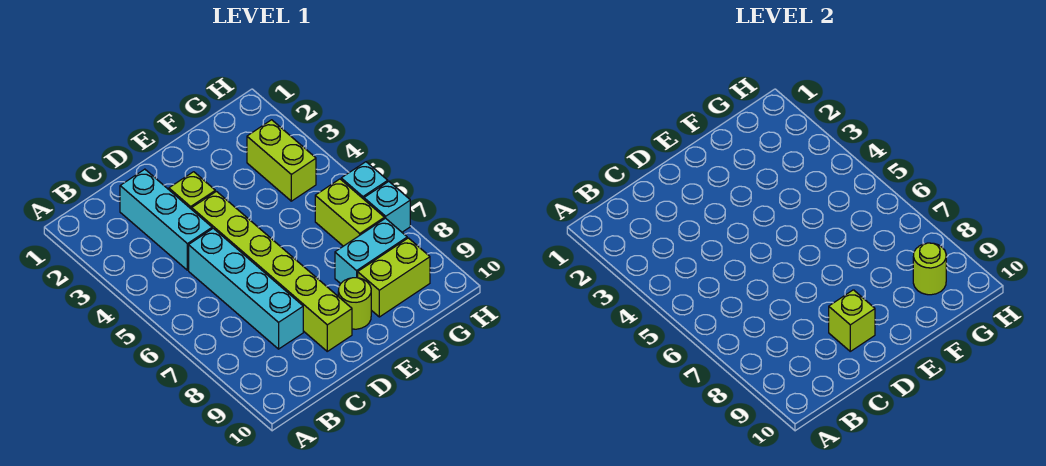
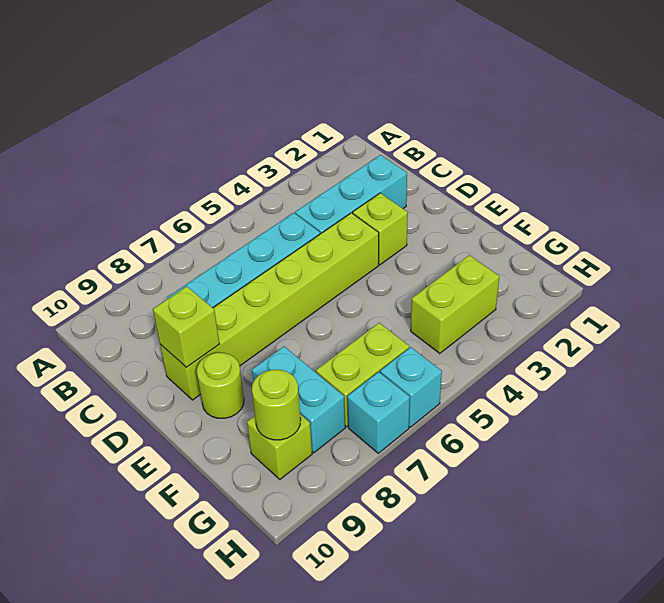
lime 1x2 brick [358,238,430,317] -> lime 1x1 brick [247,414,312,479]

